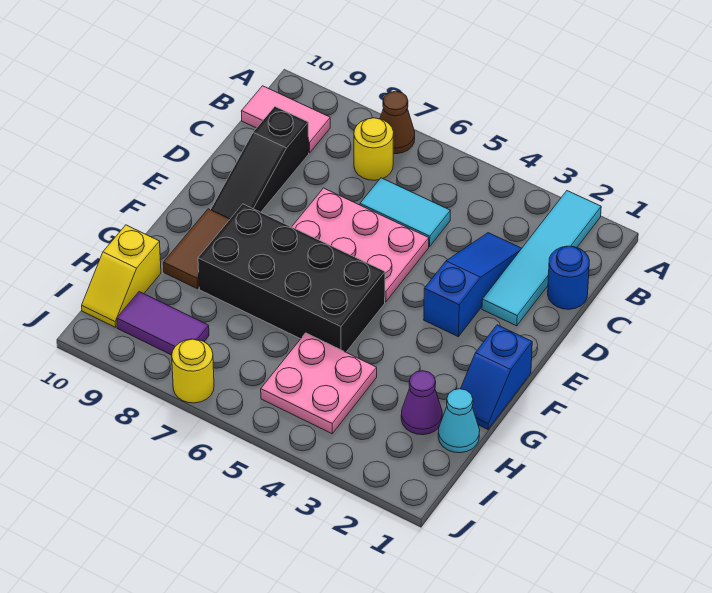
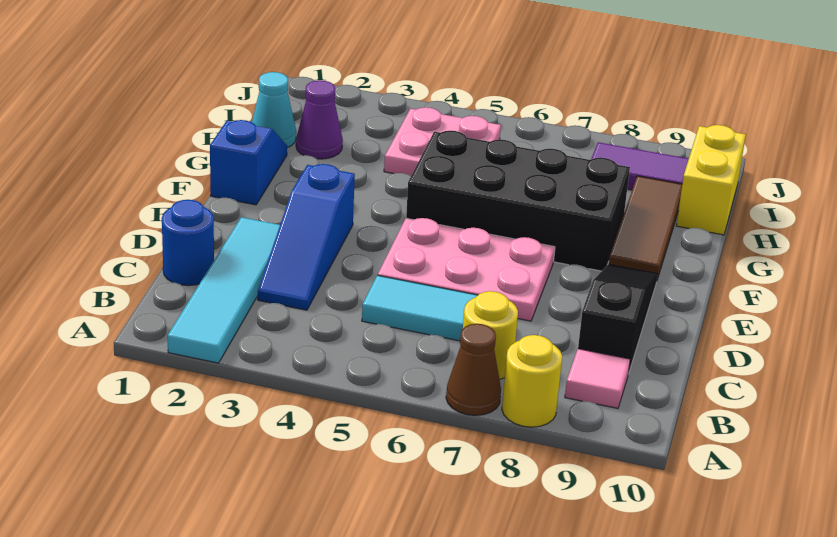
pink 1x2 tile [241,86,330,153] -> pink 1x1 tile [565,349,630,408]
brown 1x2 tile [163,209,230,289] -> brown 1x3 tile [609,176,682,280]
yellow 1x2 slope [82,225,161,327] -> yellow 1x2 brick [676,125,746,235]
yellow 1x1 round brick [172,339,214,403] -> yellow 1x1 round brick moved to [502,335,562,427]

